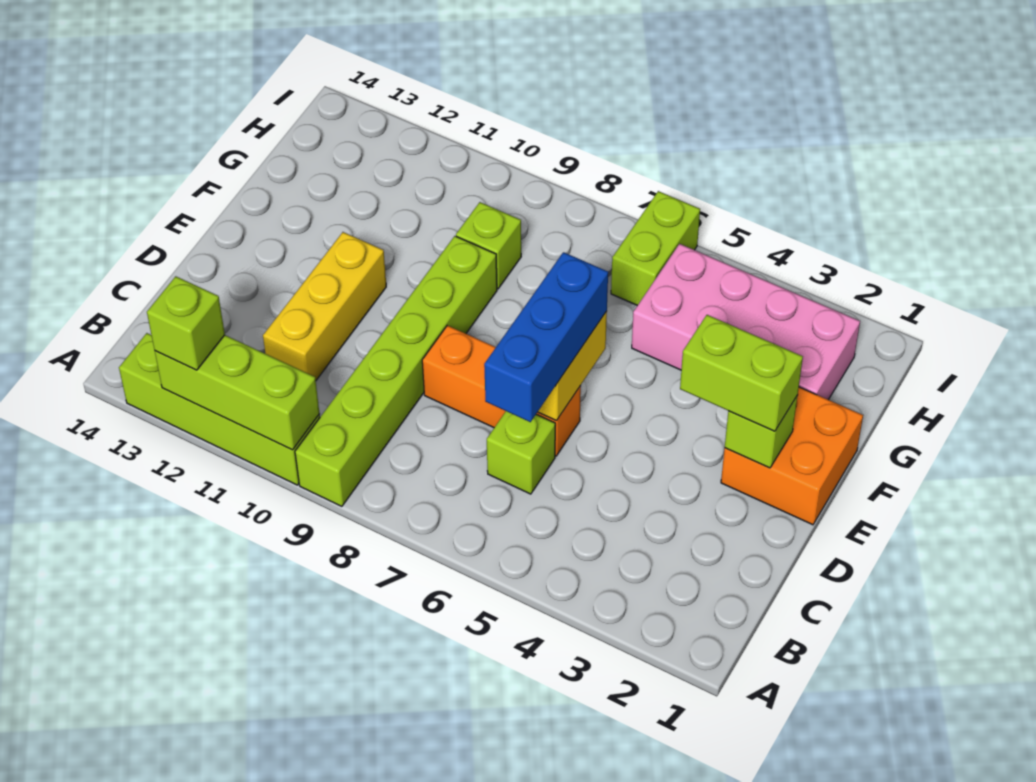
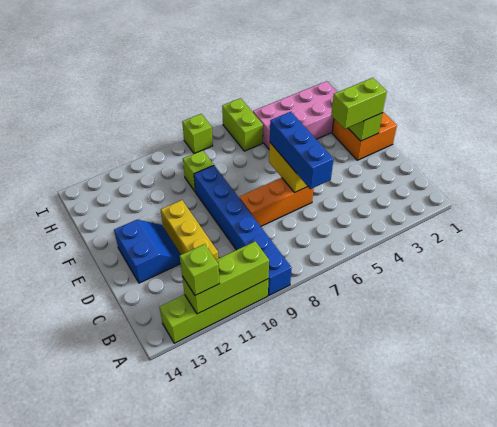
lime 1x6 brick [295,236,497,506] -> blue 1x6 brick [194,166,291,295]
lime 1x1 brick [487,411,555,494] -> lime 1x1 brick moved to [182,114,213,153]
none -> blue 2x2 slope [114,220,181,283]

